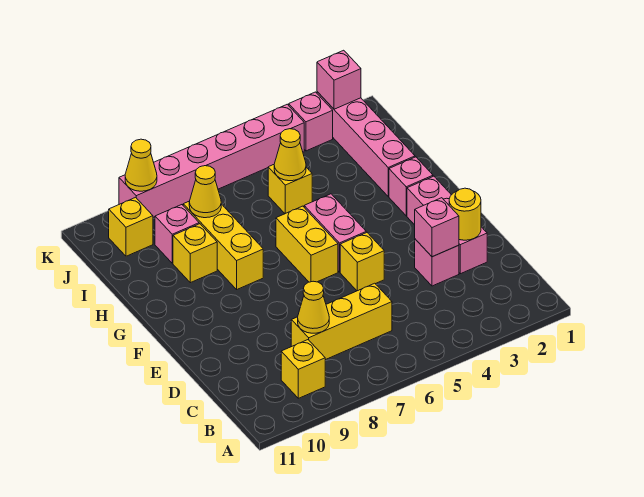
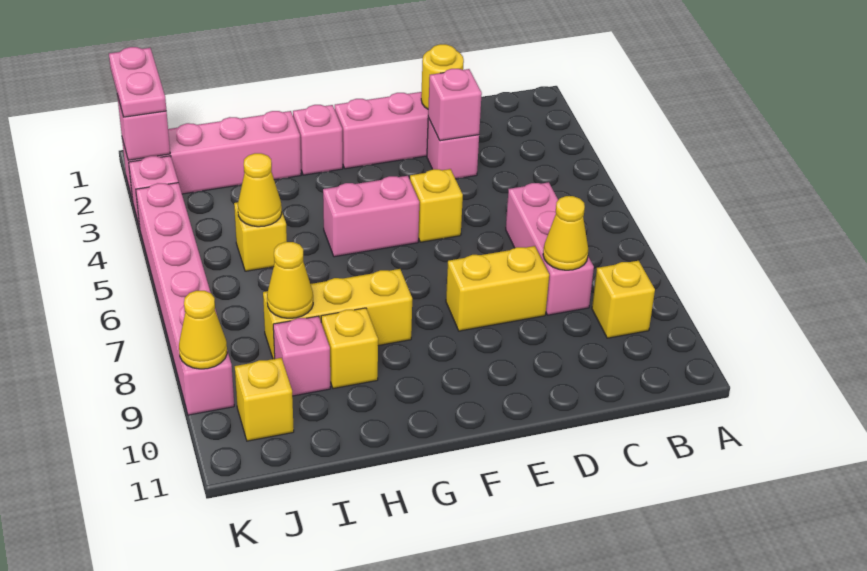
yellow 1x3 brick [291,283,392,360] -> pink 1x3 brick [506,182,594,315]
yellow 1x2 brick [276,206,338,282] -> yellow 1x2 brick moved to [446,246,549,331]
none -> pink 1x2 plate [109,47,166,117]

